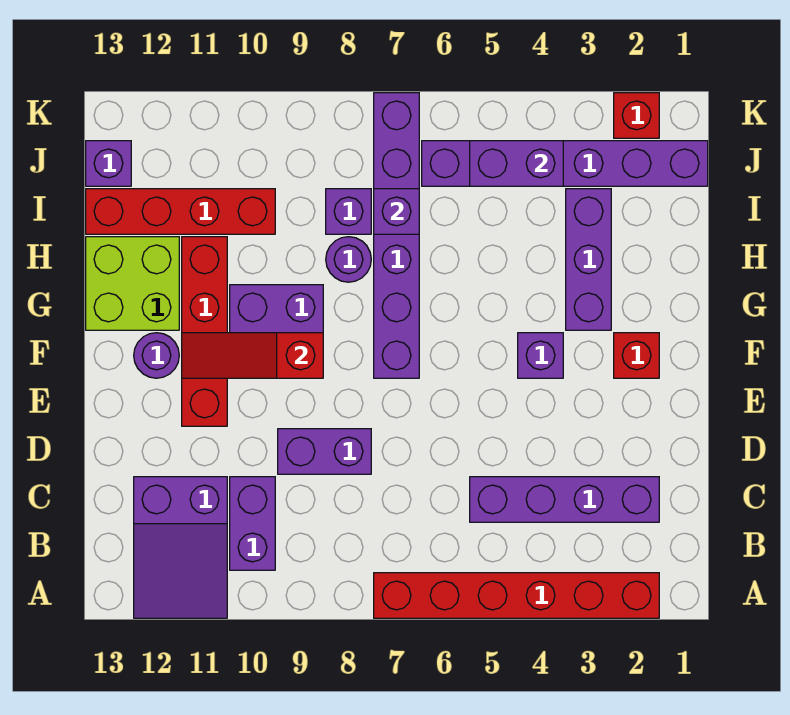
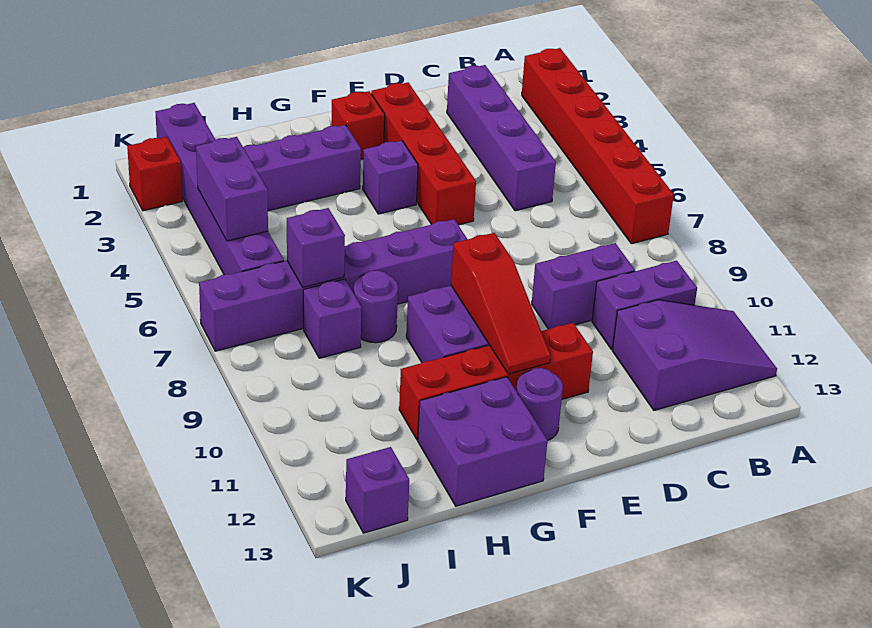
purple 1x2 brick [278,429,371,474] -> purple 1x2 brick turned to [532,243,635,329]
lime 2x2 brick [86,237,179,330] -> purple 2x2 brick [418,377,548,506]
red 1x4 brick [86,189,275,234] -> red 1x4 brick moved to [371,82,476,225]

